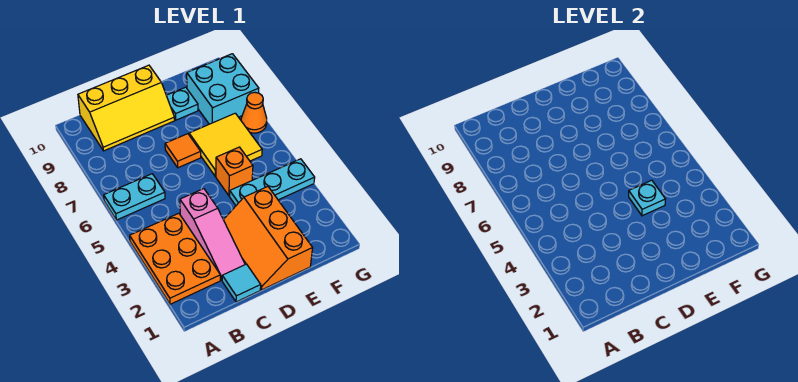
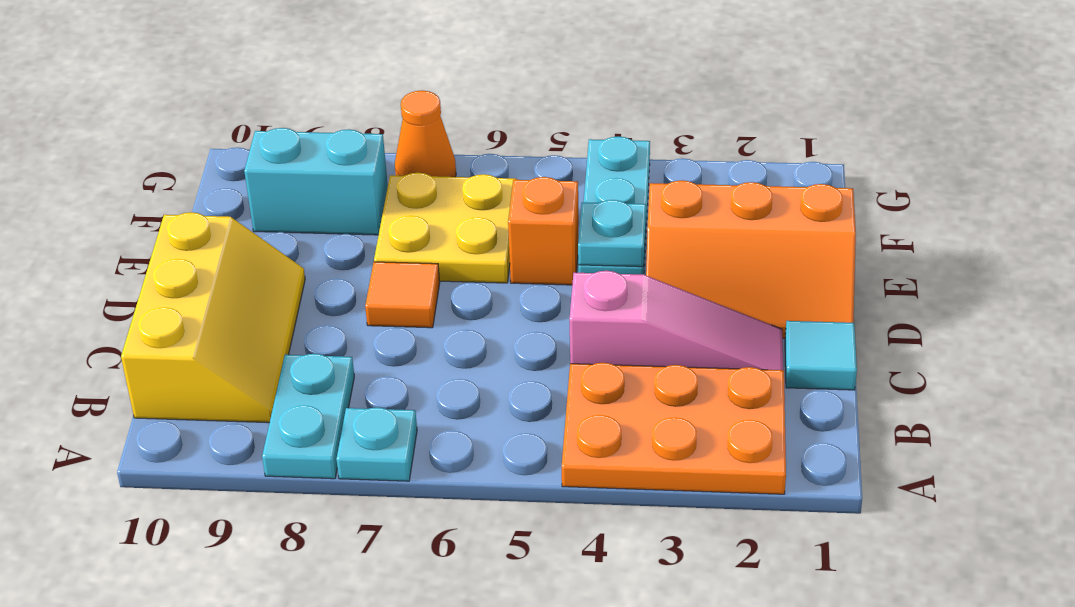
cyan 1x2 plate [104,174,165,220] -> cyan 1x2 plate moved to [262,354,354,479]
yellow 2x2 tile [189,113,262,176] -> yellow 2x2 plate [374,173,517,283]
cyan 1x1 plate [166,87,198,120] -> cyan 1x1 plate moved to [336,407,417,481]
cyan 2x2 brick [187,54,259,124] -> cyan 1x2 brick [244,128,388,235]

